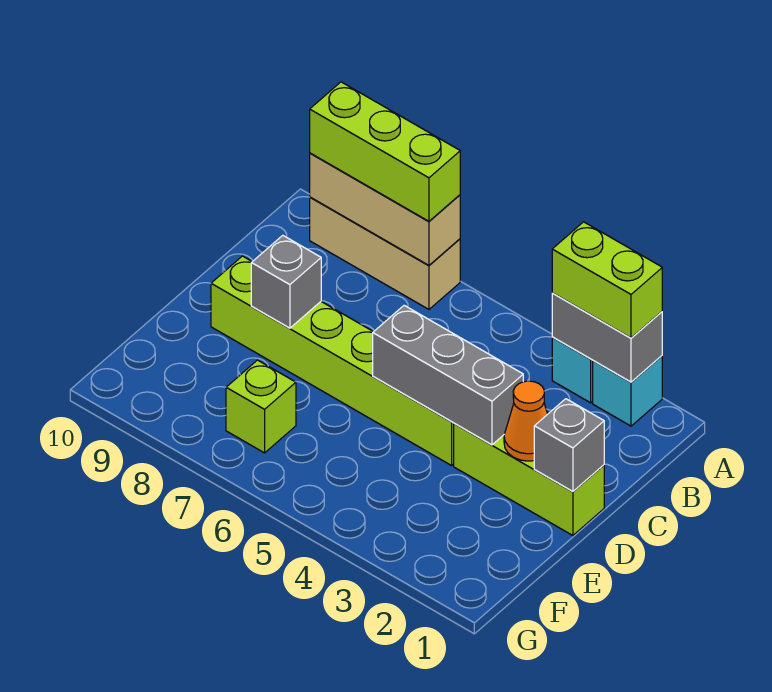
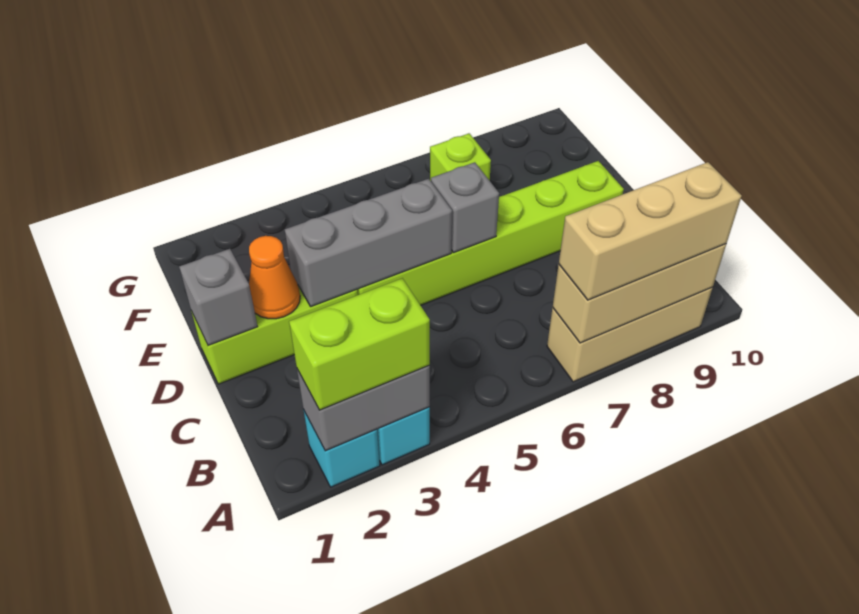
lime 1x3 brick [310,82,460,221] -> tan 1x3 brick [559,162,742,300]
grey 1x1 brick [251,235,321,328] -> grey 1x1 brick moved to [431,162,499,253]

